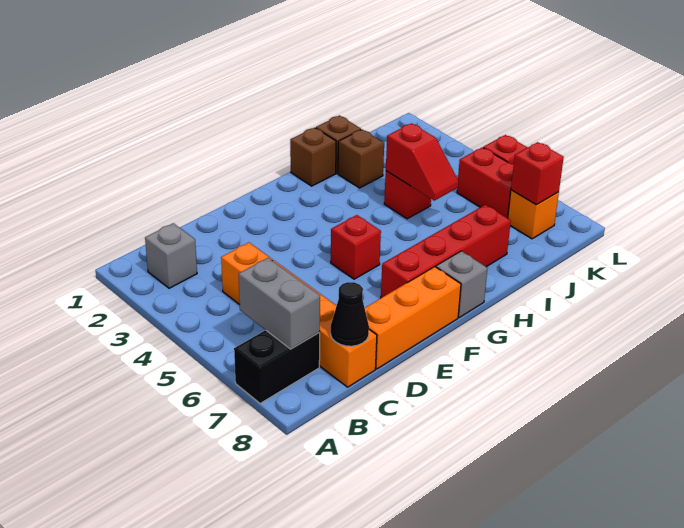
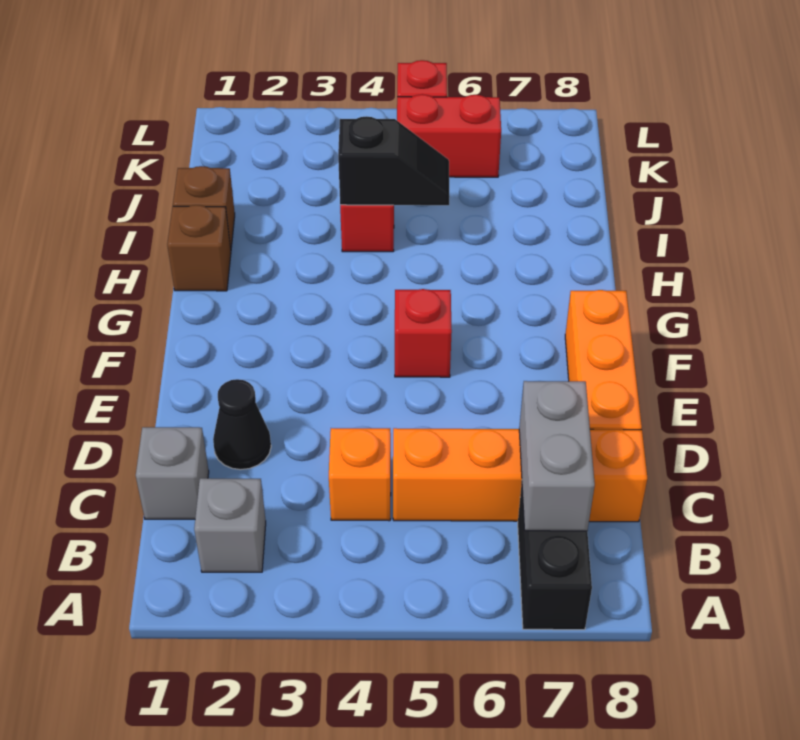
grey 1x2 brick [239,258,320,349] -> grey 1x2 brick turned to [519,381,595,531]
black 1x1 cone [331,282,369,346] -> black 1x1 cone moved to [213,379,271,470]
red 1x4 brick [381,205,511,298] -> none
grey 1x1 brick [436,251,487,317] -> grey 1x1 brick moved to [136,427,209,519]
brown 1x1 brick [338,129,384,188] -> none
red 1x2 slope [386,123,459,201] -> black 1x2 slope [338,116,450,205]
orange 1x1 brick [508,190,559,239] -> none
red 1x1 brick [511,142,564,205] -> none

